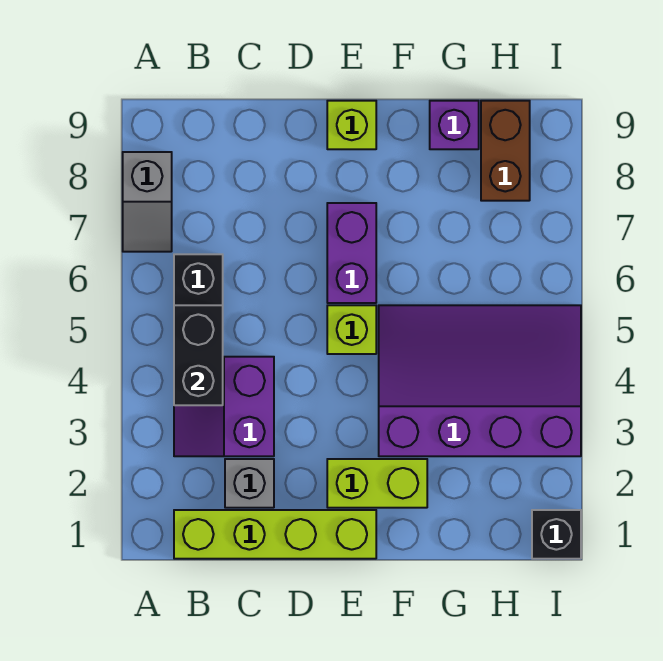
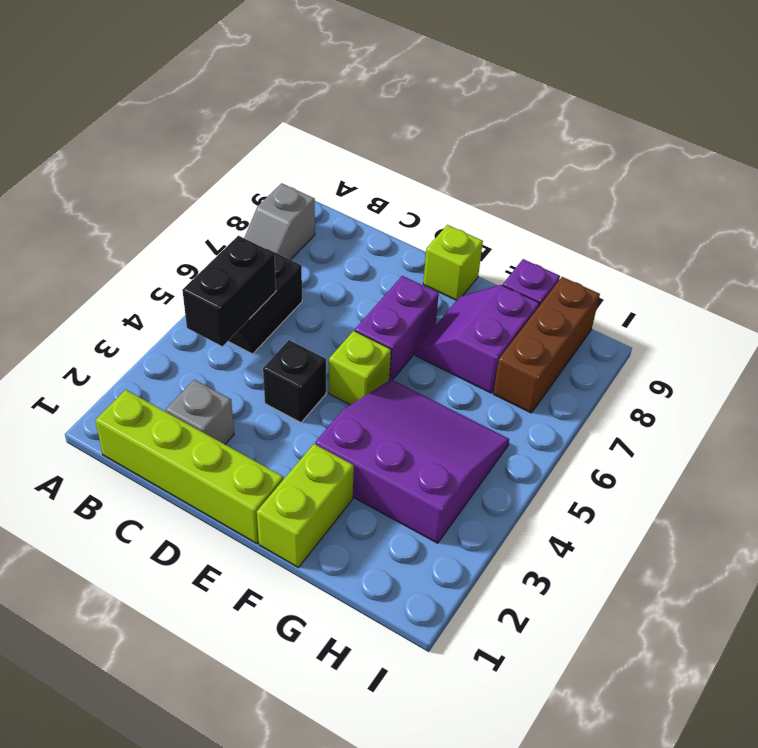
purple 2x2 slope [174,357,274,456] -> purple 2x2 slope moved to [415,285,539,393]
lime 1x2 brick [327,459,427,508] -> lime 1x2 brick turned to [257,444,354,567]
purple 3x4 slope [379,305,581,456] -> purple 3x3 slope [315,379,509,543]
brown 1x2 brick [481,101,530,201] -> brown 1x3 brick [493,277,600,413]
black 1x1 brick [532,510,581,559] -> black 1x1 brick moved to [263,340,326,423]

